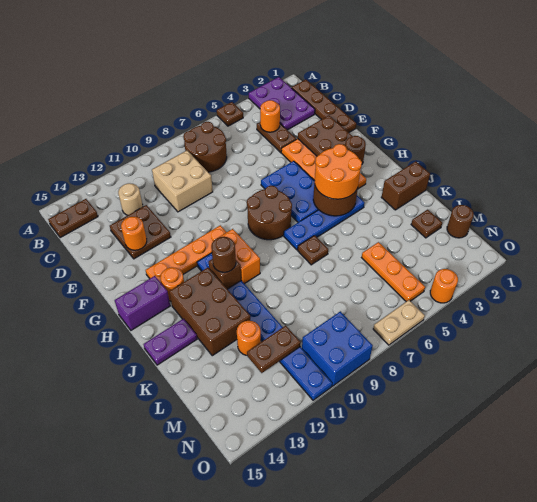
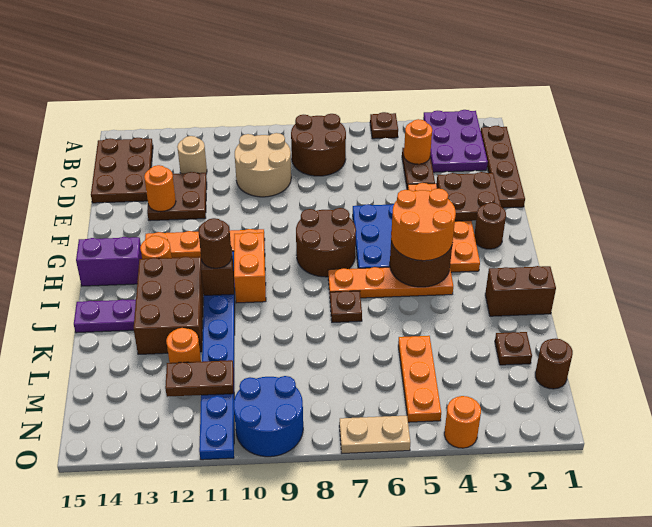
brown 1x2 plate [48,199,98,238] -> brown 2x3 plate [91,138,153,203]
tan 2x2 brick [152,151,213,212] -> tan 2x2 round brick [235,133,291,197]
blue 1x4 plate [284,196,364,250] -> orange 1x4 plate [328,267,453,298]
blue 2x2 brick [302,311,373,386] -> blue 2x2 round brick [234,376,303,457]

